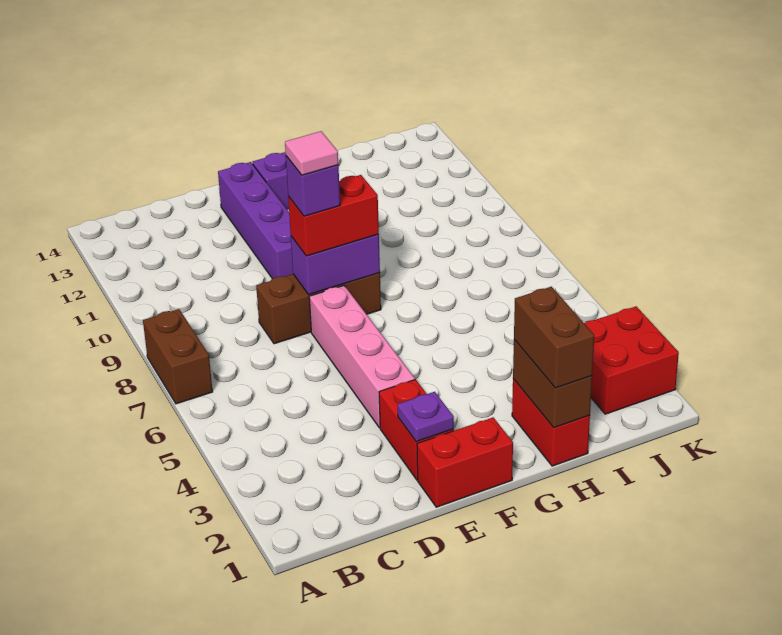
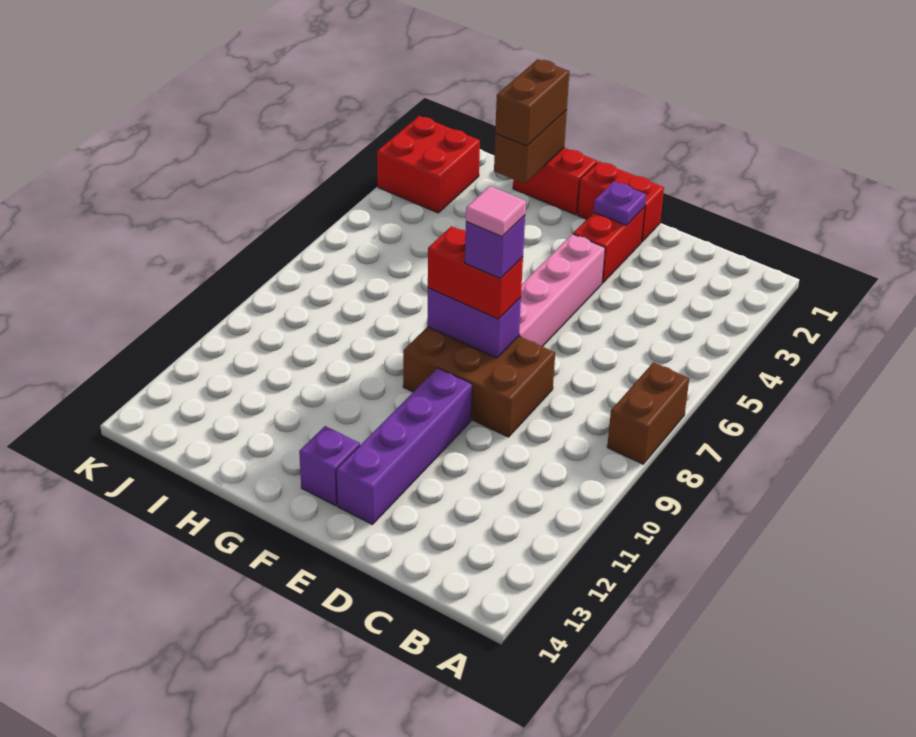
brown 1x3 brick [256,273,381,344] -> brown 2x3 brick [403,327,555,437]
red 1x2 brick [512,379,590,466] -> red 1x2 brick turned to [513,148,597,215]

